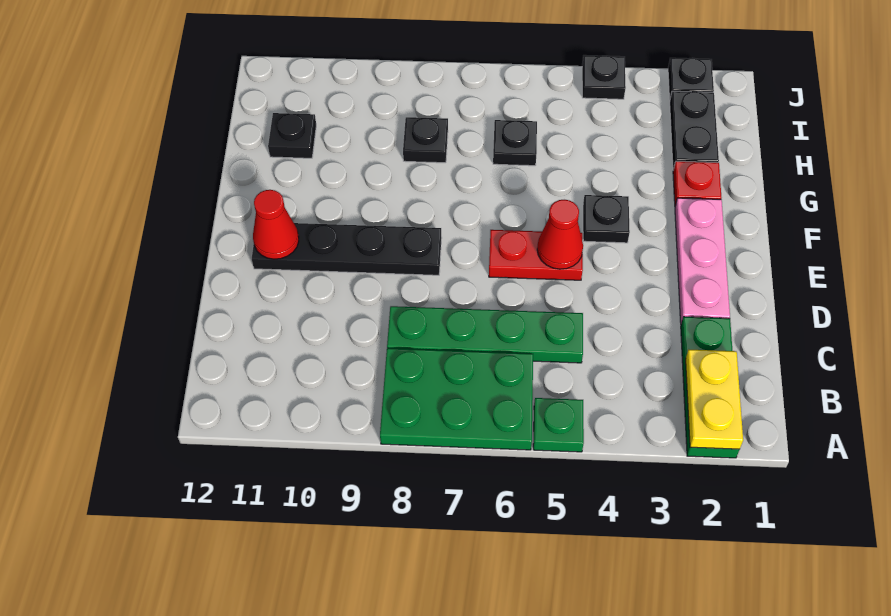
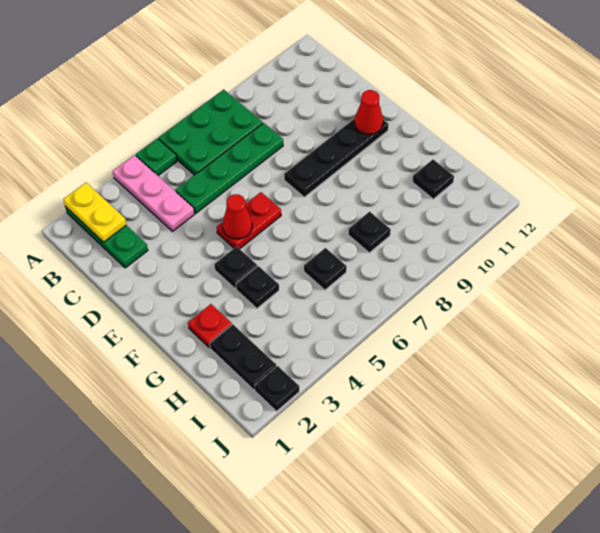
pink 1x3 plate [675,198,730,324] -> pink 1x3 plate moved to [113,155,194,231]
black 1x1 plate [582,55,626,99] -> black 1x1 plate moved to [236,266,279,308]

